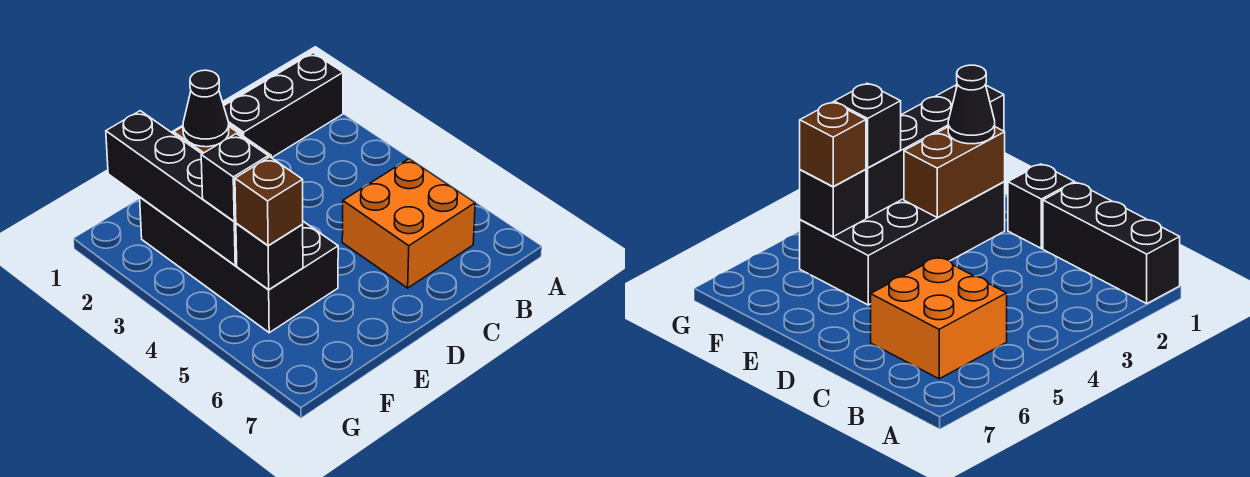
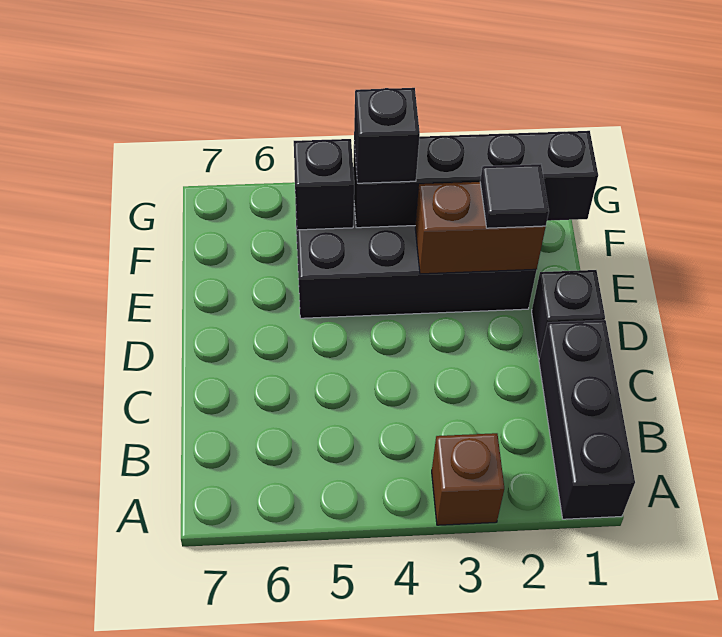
orange 2x2 brick [342,159,475,288] -> none
black 1x1 cone [183,70,229,147] -> black 1x1 tile [480,164,549,228]
brown 1x1 brick [235,157,303,246] -> brown 1x1 brick moved to [432,433,504,525]

